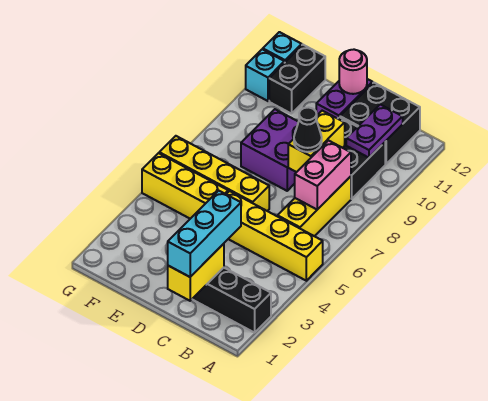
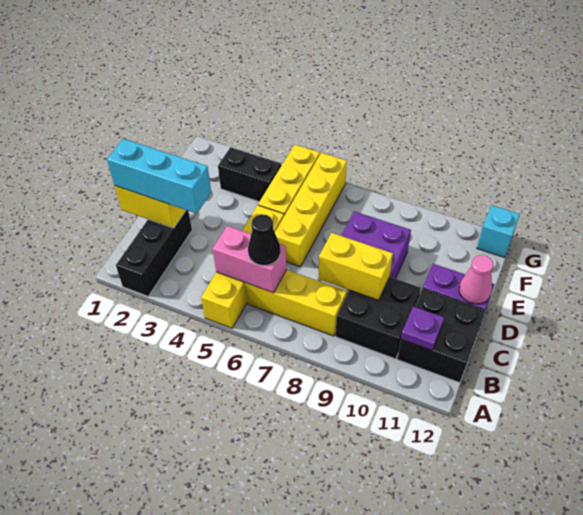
pink 1x2 brick [295,141,351,210] -> pink 1x2 brick moved to [213,226,287,293]
purple 1x2 plate [346,105,403,158] -> purple 1x1 plate [401,307,444,350]
black 1x1 cone [294,107,322,152] -> black 1x1 cone moved to [248,214,280,265]
pink 1x1 round brick [339,50,367,94] -> pink 1x1 cone [459,255,493,304]
black 1x2 brick [269,45,325,114] -> black 1x2 brick moved to [218,147,281,202]
cyan 1x1 brick [246,49,284,101] -> none

